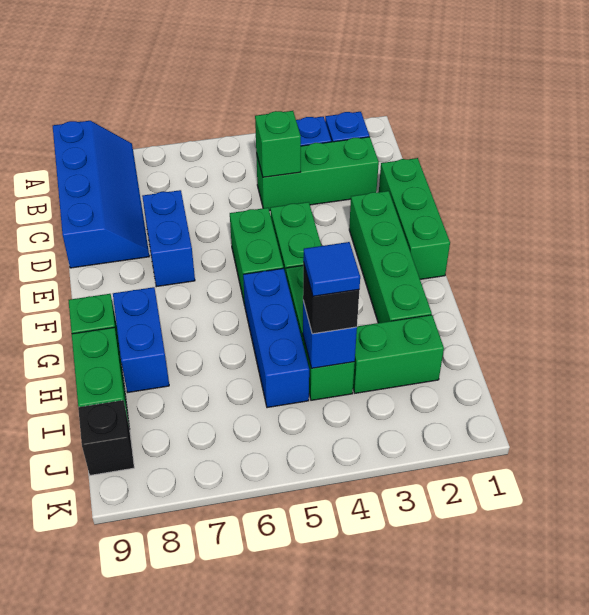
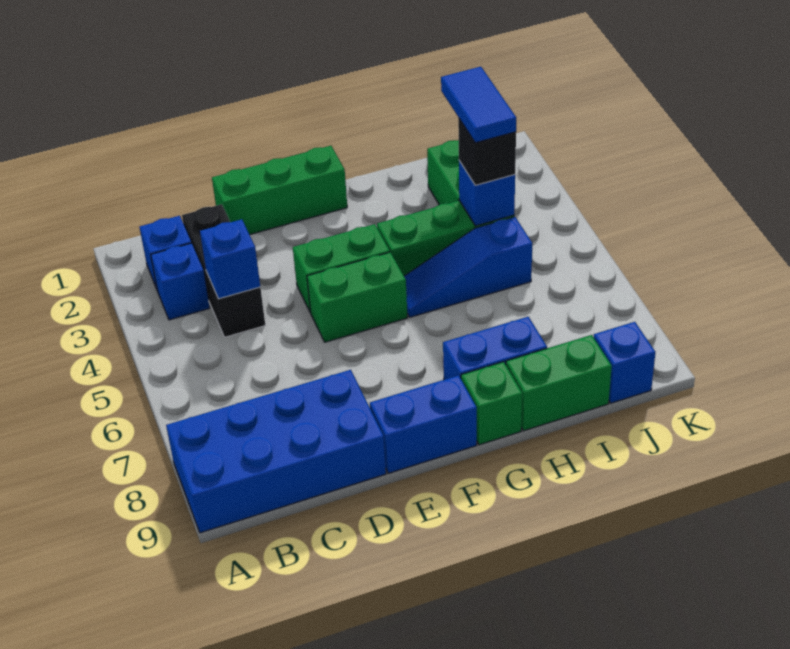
blue 2x4 slope [53,121,149,268] -> blue 2x4 brick [166,370,386,533]
green 1x3 brick [256,137,379,211] -> black 1x3 brick [182,204,265,337]
green 1x1 brick [255,111,301,177] -> blue 1x1 brick [200,219,260,299]
blue 1x2 brick [142,190,195,287] -> blue 1x2 brick moved to [370,375,477,473]
green 1x4 brick [349,191,432,323] -> none
blue 1x3 brick [243,268,309,408] -> blue 1x3 slope [404,217,532,317]
blue 1x1 tile [303,242,360,296] -> blue 1x2 tile [441,67,516,143]
black 1x1 brick [78,400,134,475] -> blue 1x1 brick [594,322,656,403]

